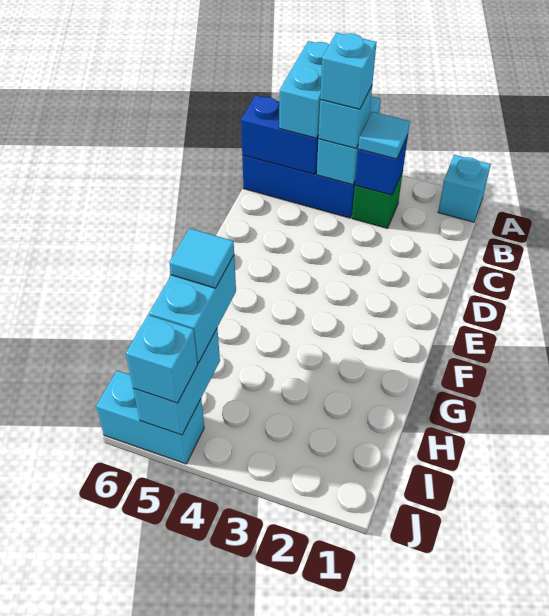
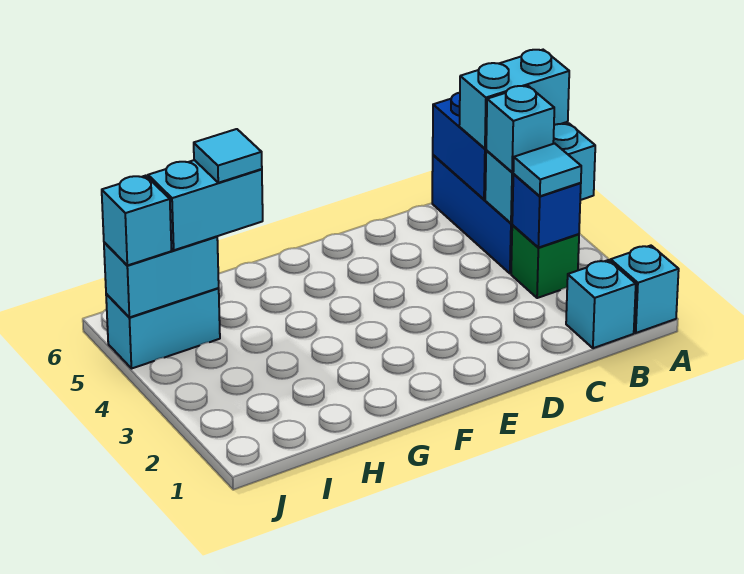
cyan 1x1 brick [320,33,377,109] -> cyan 1x1 brick moved to [566,260,636,348]
cyan 1x2 brick [96,371,204,464] -> cyan 1x2 brick turned to [106,288,220,369]

